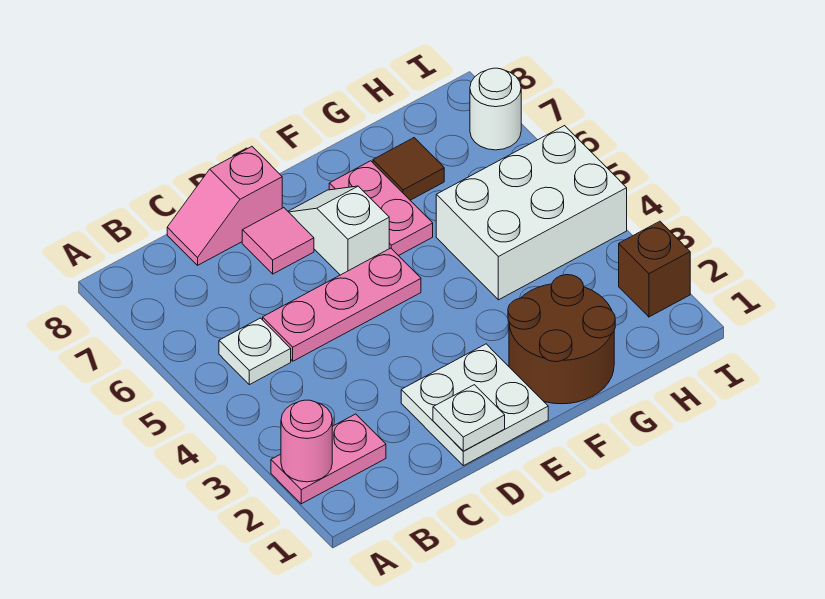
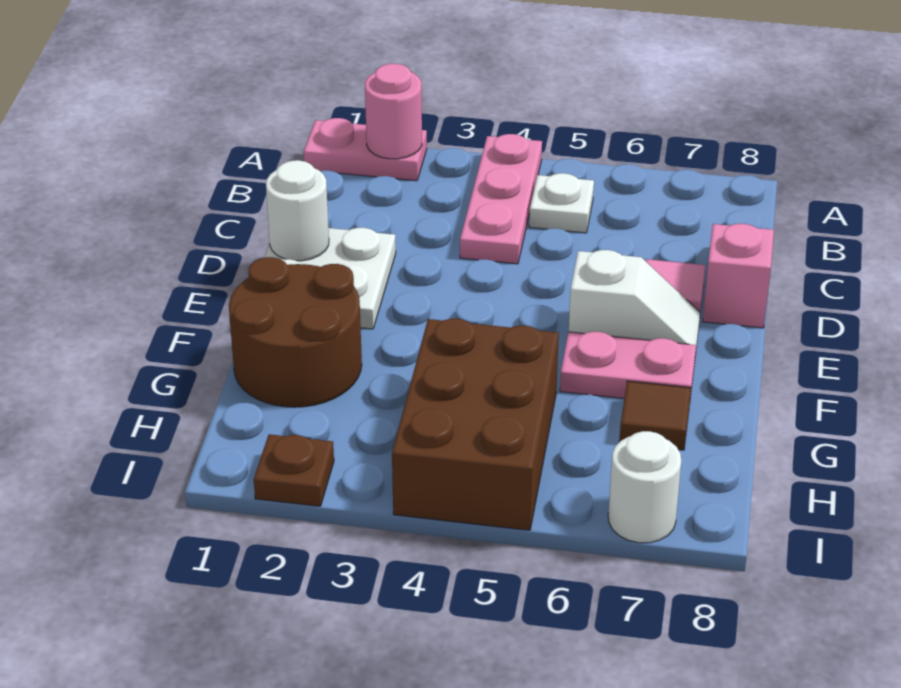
pink 1x2 plate [271,414,386,504] -> pink 1x2 plate turned to [304,118,427,181]
pink 1x3 plate [263,248,421,361] -> pink 1x3 plate moved to [460,134,542,264]
white 1x1 plate [433,385,505,451] -> white 1x1 round brick [266,160,329,261]
white 2x3 brick [436,126,627,300] -> brown 2x3 brick [392,319,559,530]
brown 1x1 brick [619,221,690,317] -> brown 1x1 plate [254,434,334,506]

